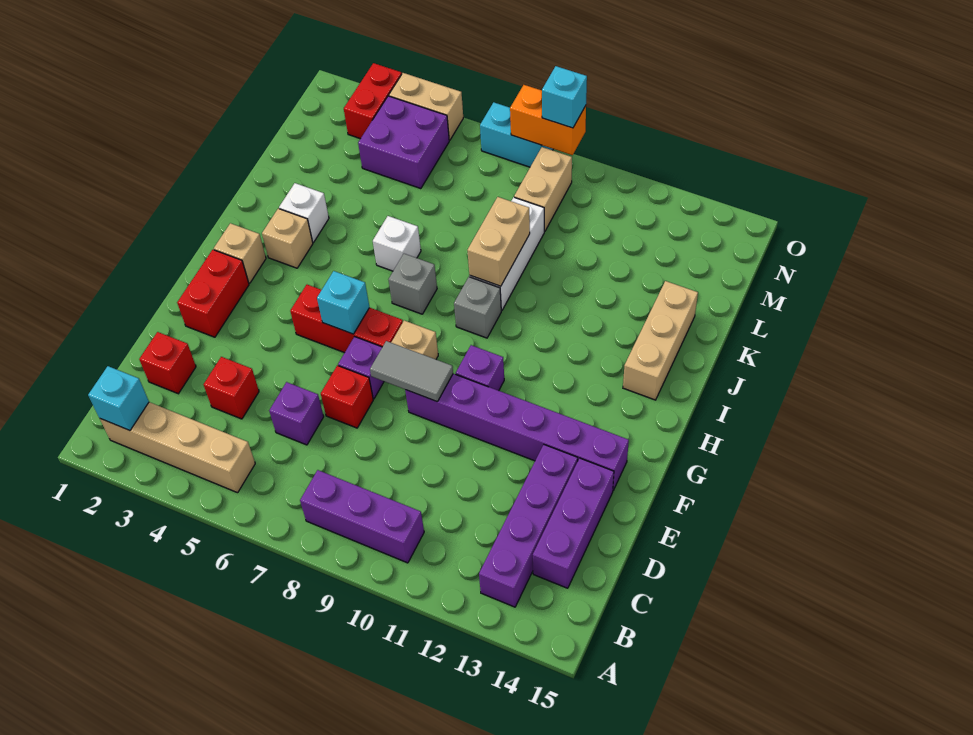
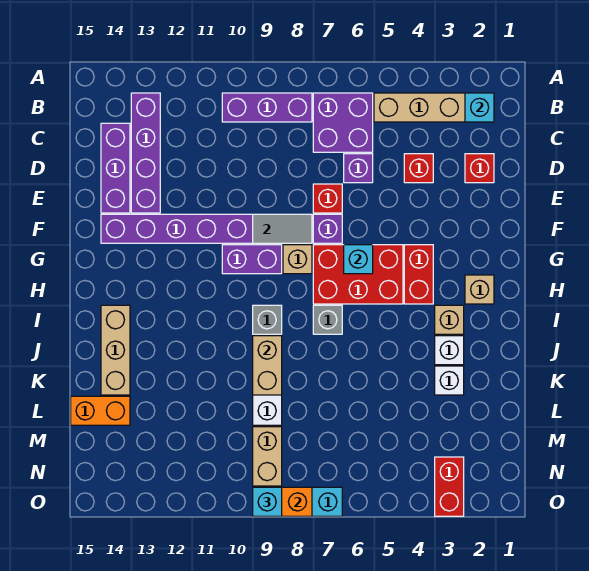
red 1x2 brick [177,250,249,337] -> red 1x2 brick moved to [404,245,433,304]
red 1x3 brick [290,285,403,353] -> red 2x3 brick [313,245,403,304]
purple 1x1 brick [456,345,504,391] -> purple 1x2 brick [222,245,282,274]
white 1x1 brick [373,216,421,271] -> white 1x1 brick moved to [435,366,464,395]
none -> orange 1x2 brick [71,396,130,425]
purple 2x2 brick [358,96,449,189] -> purple 2x2 brick moved to [313,93,373,152]
tan 1x2 brick [389,73,463,140] -> none

